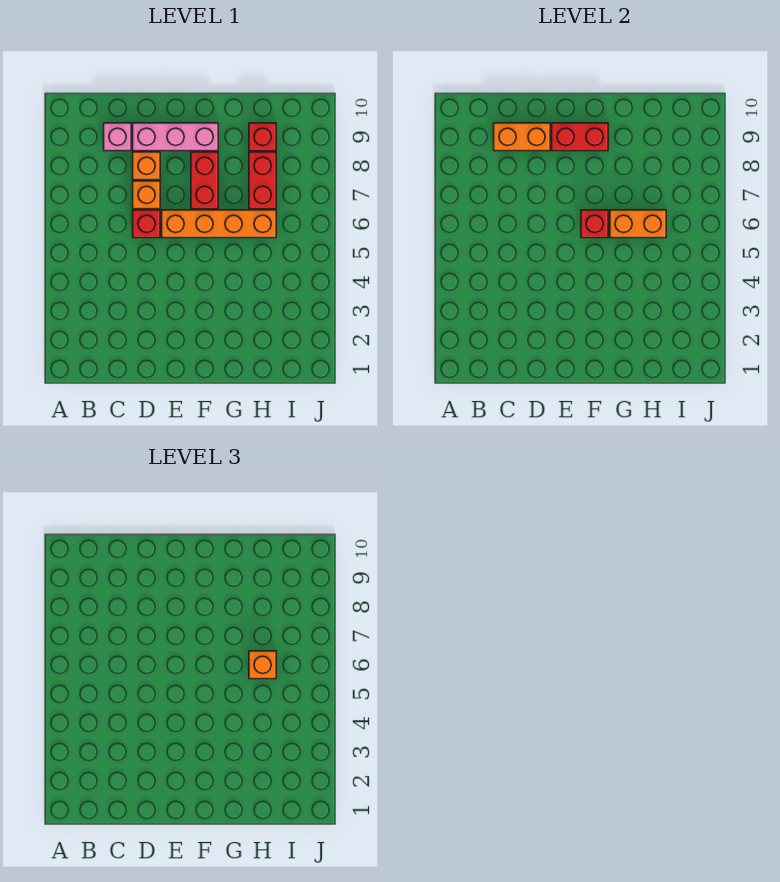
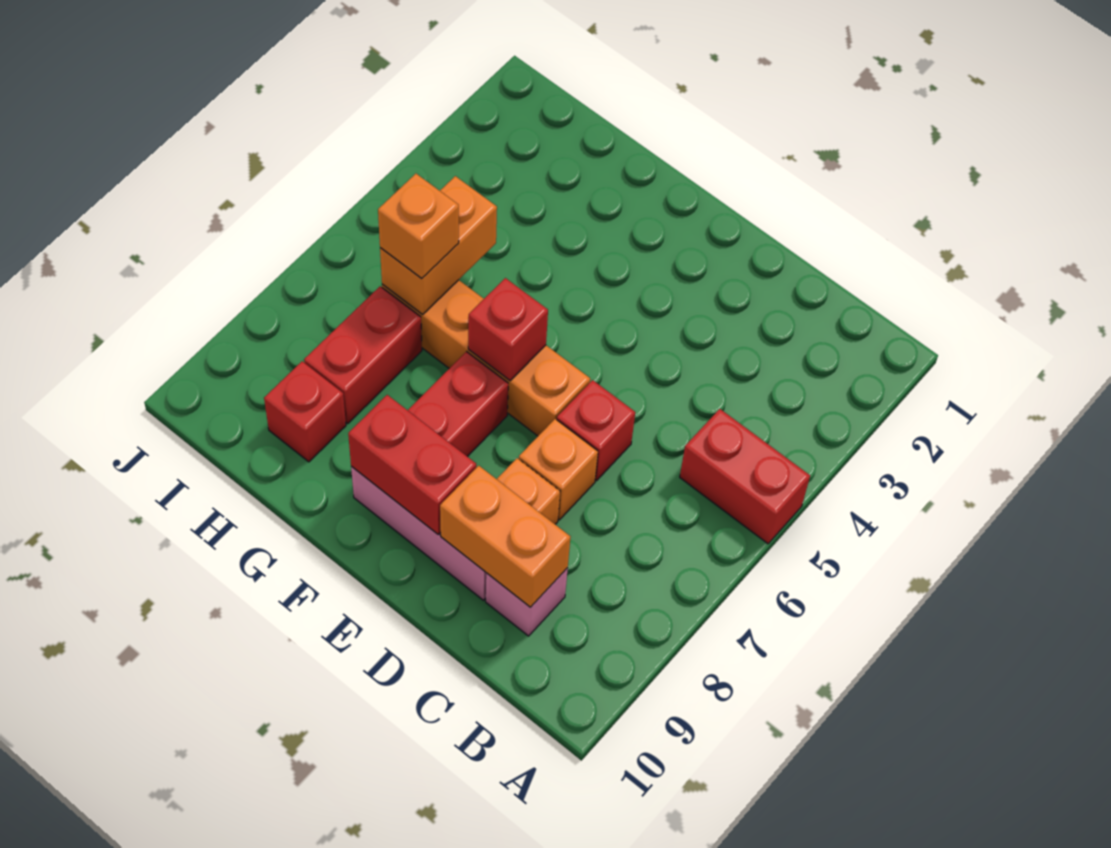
none -> red 1x2 brick [680,409,810,544]
orange 1x2 brick [610,210,666,238] -> orange 1x2 brick turned to [380,176,497,315]

